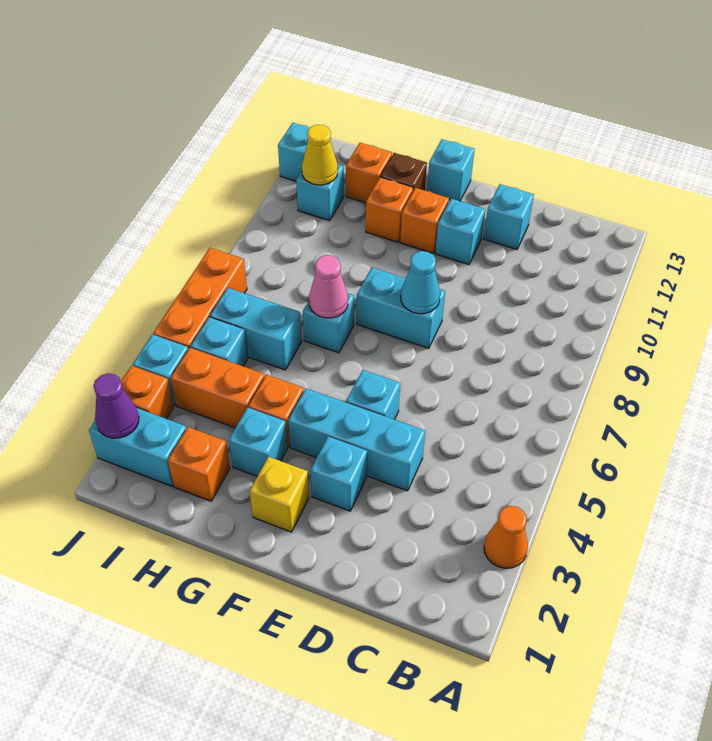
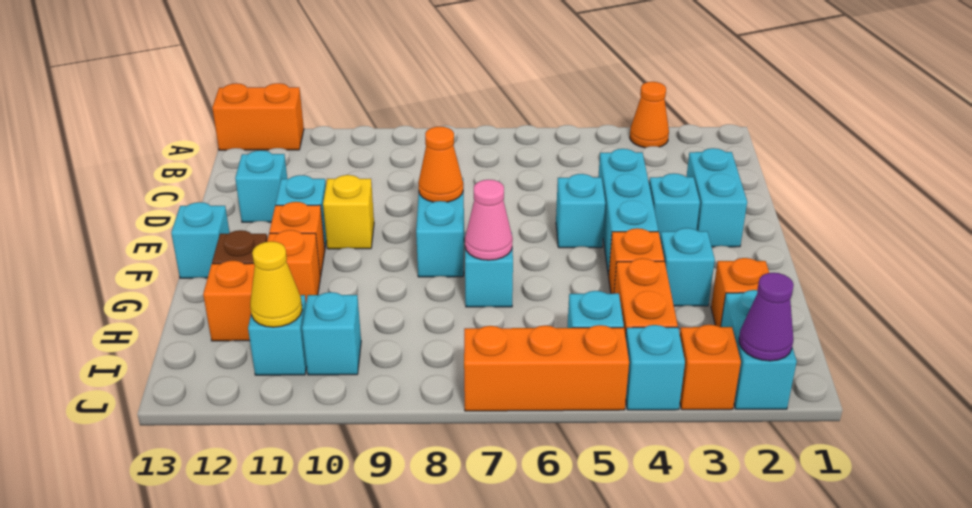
none -> orange 1x2 brick [212,83,304,150]
cyan 1x1 cone [401,251,440,314] -> orange 1x1 cone [418,127,463,202]
yellow 1x1 brick [250,457,309,532] -> yellow 1x1 brick moved to [323,175,374,249]
cyan 1x2 brick [210,288,302,370] -> cyan 1x2 brick moved to [687,148,747,247]
cyan 1x1 brick [278,123,309,181] -> cyan 1x1 brick moved to [302,292,361,375]

